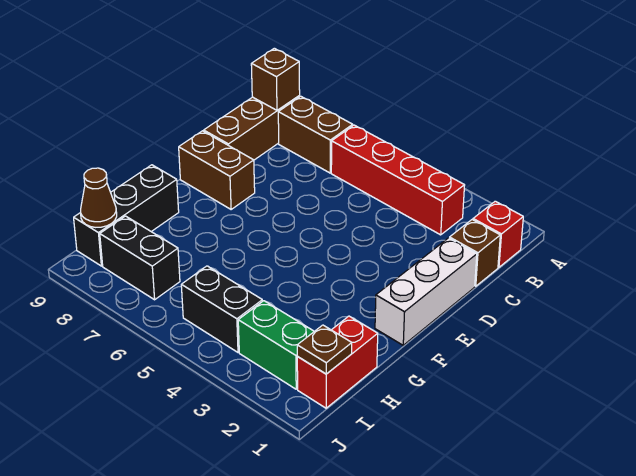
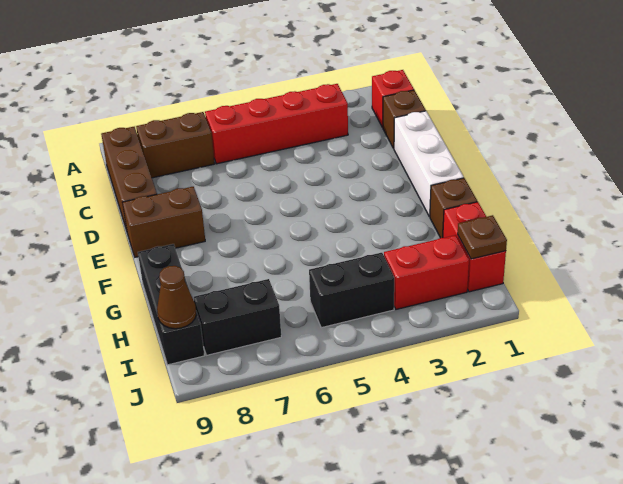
brown 1x1 brick [251,48,300,110] -> brown 1x1 brick moved to [430,178,477,238]
green 1x2 brick [238,301,314,389] -> red 1x2 brick [384,235,469,309]

